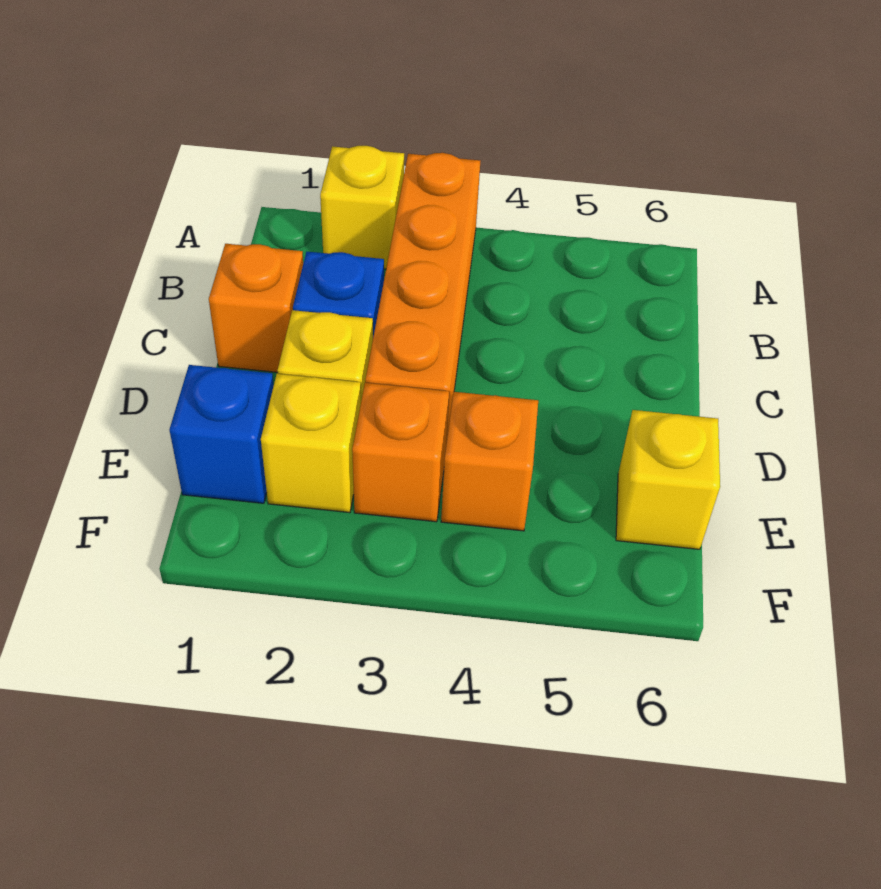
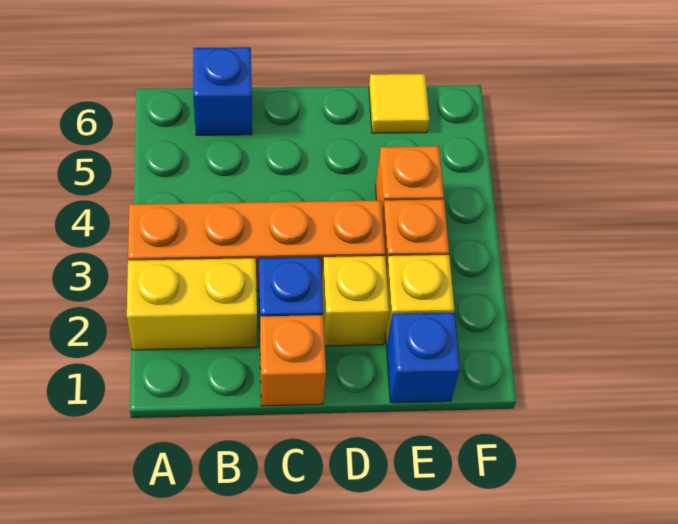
yellow 1x1 brick [320,146,404,269] -> yellow 1x2 brick [127,258,257,350]
none -> blue 1x1 brick [193,47,252,135]
yellow 1x1 brick [616,410,720,549] -> yellow 1x1 tile [369,74,429,133]

